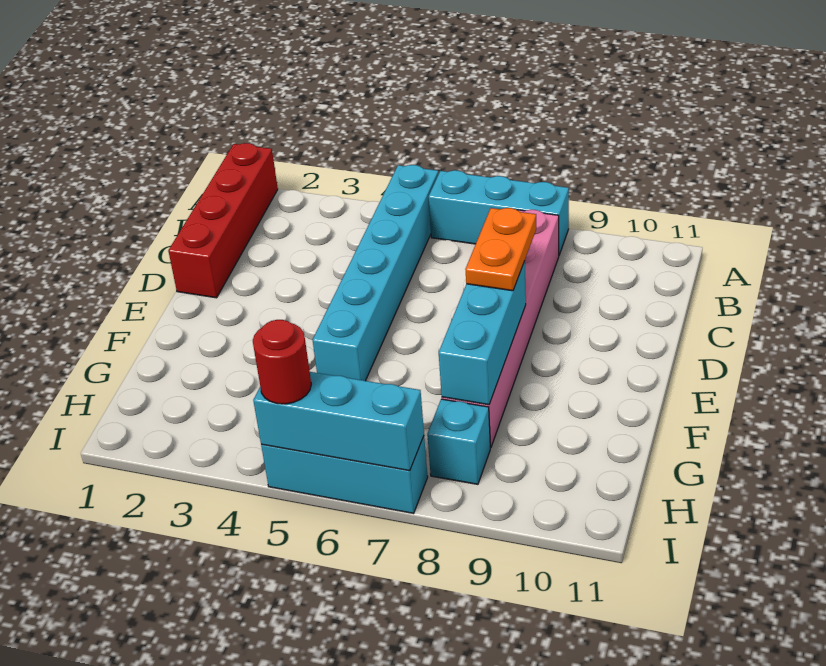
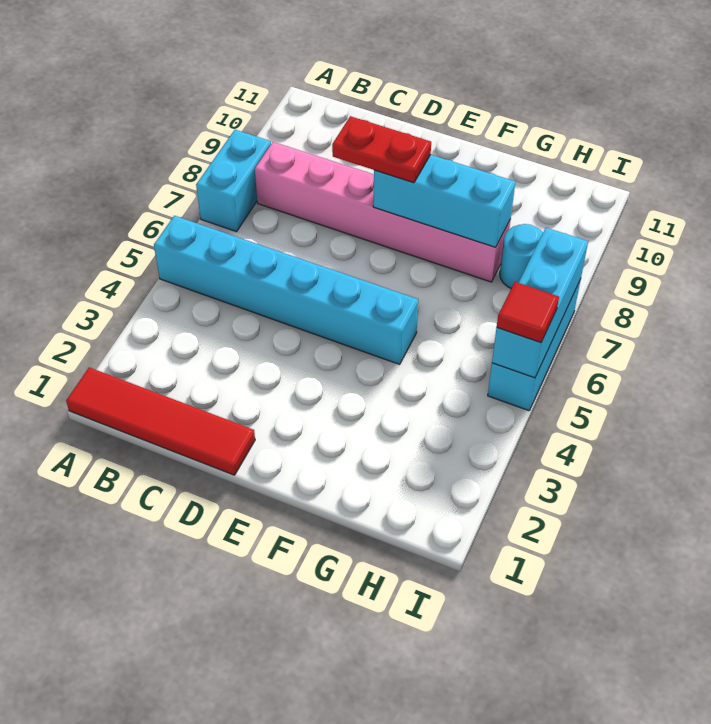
red 1x4 brick [168,143,278,298] -> red 1x4 tile [66,367,255,475]
cyan 1x3 brick [429,170,569,255] -> cyan 1x2 brick [196,130,271,232]
orange 1x2 plate [465,208,536,291] -> red 1x2 plate [332,116,431,183]
cyan 1x1 brick [427,399,490,484] -> cyan 1x1 round brick [500,224,543,288]
red 1x1 round brick [253,320,311,404] -> red 1x1 tile [497,282,559,342]

